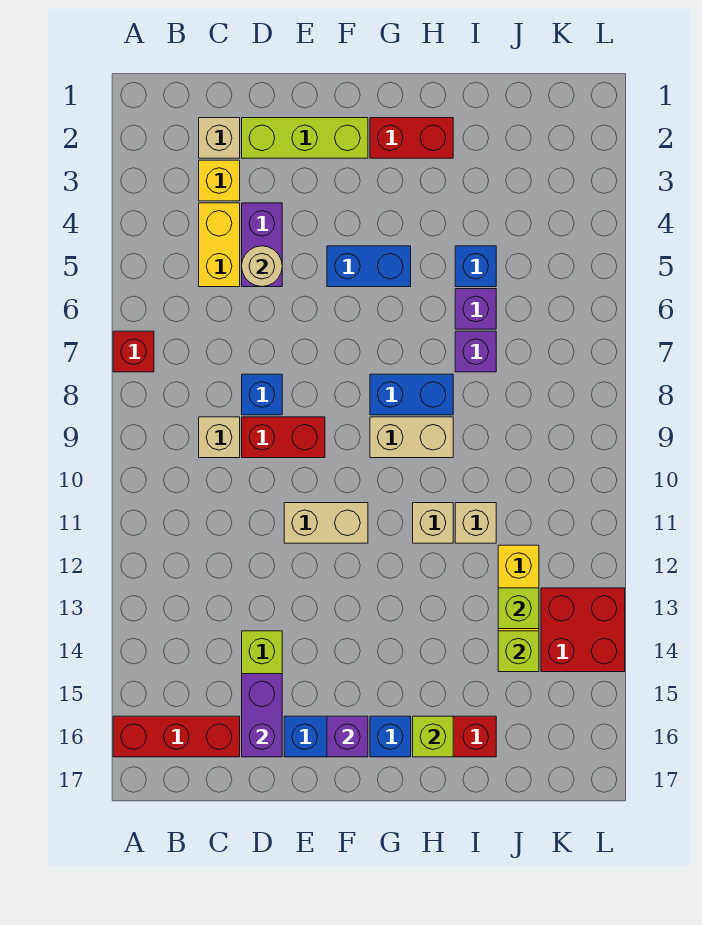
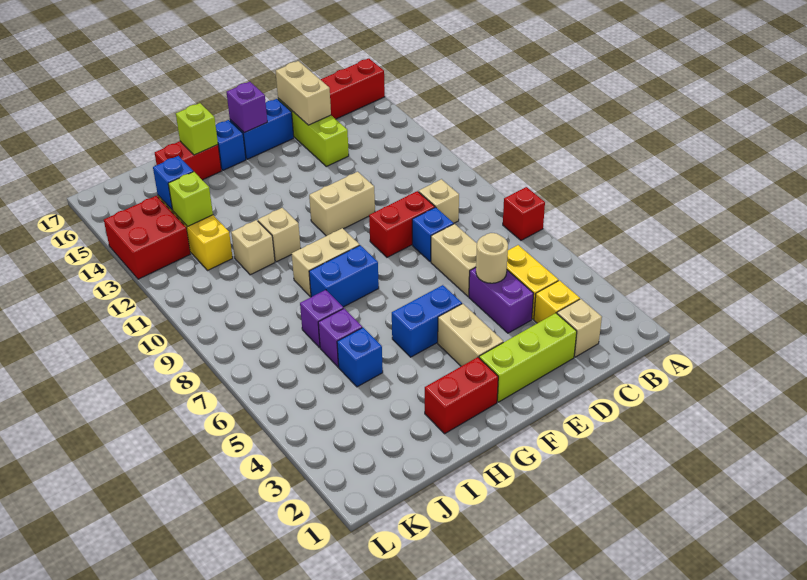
none -> tan 1x2 brick [431,224,477,296]
purple 1x2 brick [242,674,282,757] -> tan 1x2 brick [276,61,331,125]
none -> tan 1x2 brick [438,304,503,366]
lime 1x1 brick [498,631,539,672] -> blue 1x1 brick [153,156,193,210]

